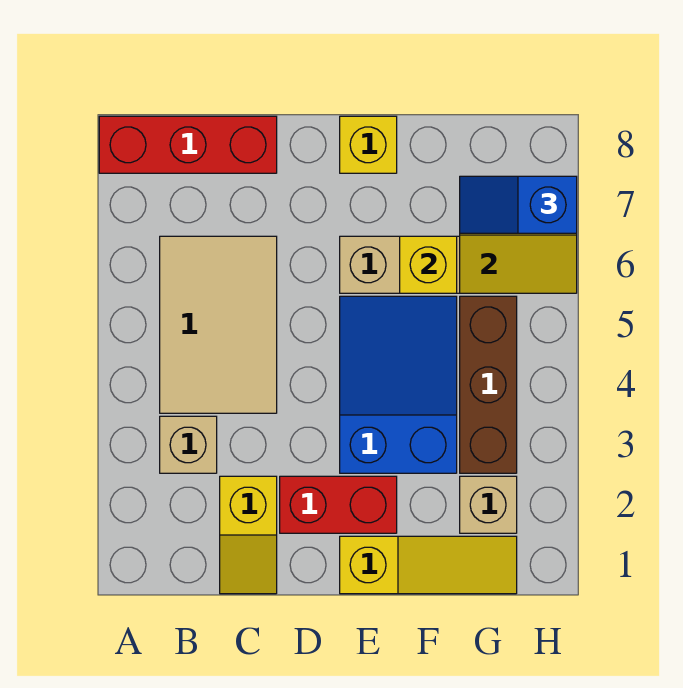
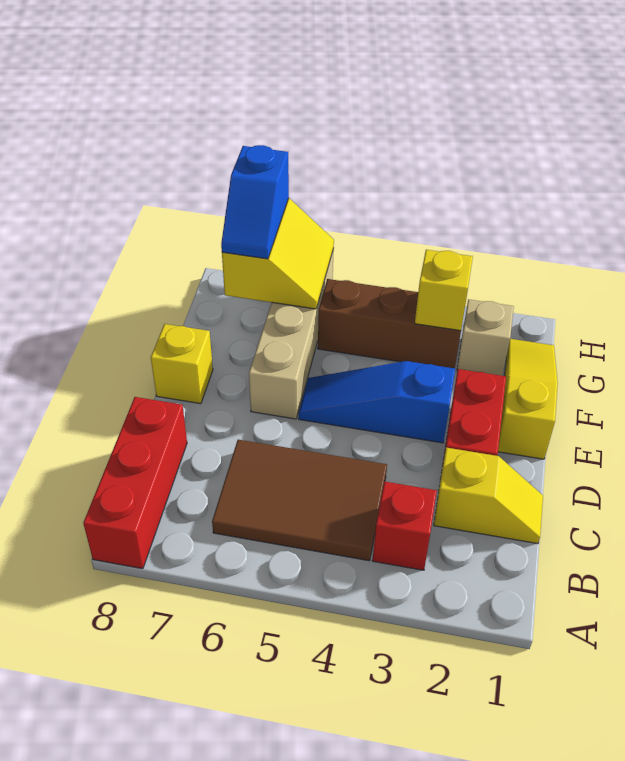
tan 1x1 brick [160,416,217,473] -> red 1x1 brick [372,482,437,570]
tan 2x3 tile [160,236,277,413] -> brown 2x3 tile [212,440,387,561]
blue 2x3 slope [340,296,457,473] -> blue 1x3 slope [299,361,455,443]
yellow 1x1 brick [400,236,457,293] -> yellow 1x1 brick moved to [415,250,473,331]

